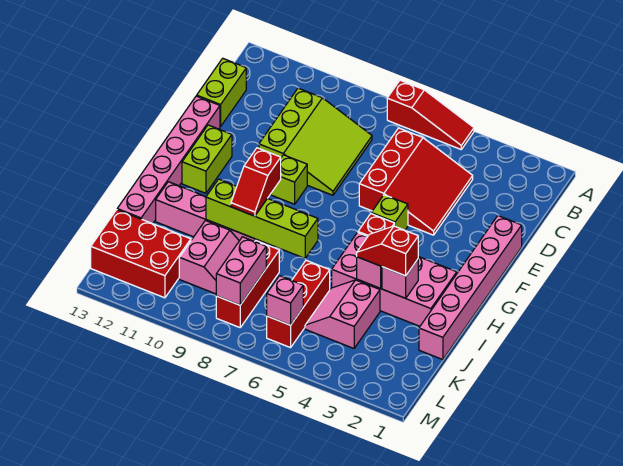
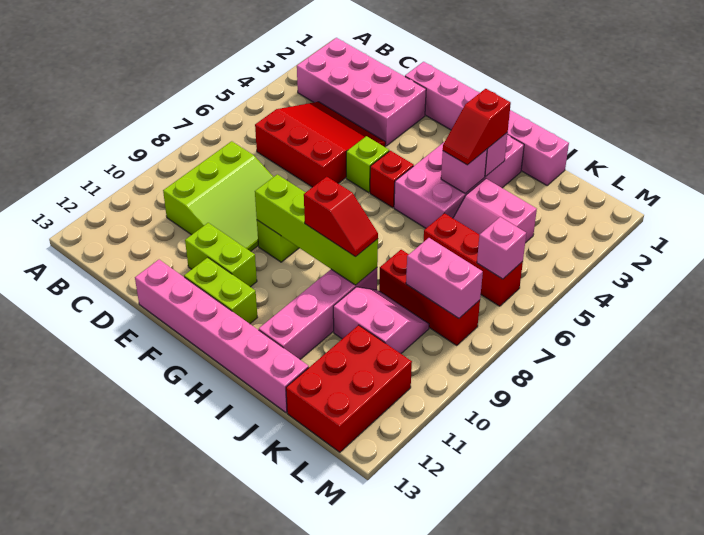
red 1x3 slope [387,80,474,149] -> none
none -> pink 2x4 brick [297,38,426,146]
lime 3x3 slope [259,88,372,195] -> lime 3x3 slope turned to [163,141,273,251]
lime 1x2 brick [197,58,246,127] -> lime 1x2 brick moved to [185,223,257,287]
lime 1x4 brick [206,179,318,258] -> lime 1x4 brick turned to [255,174,378,285]

